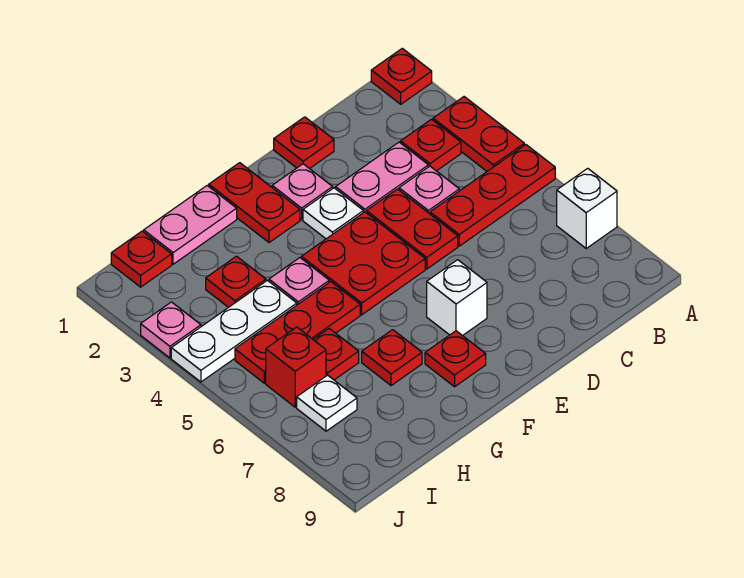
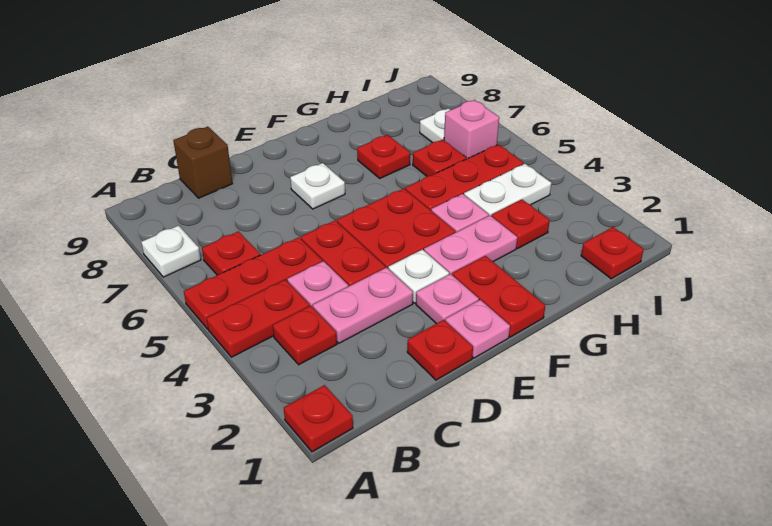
red 1x2 plate [433,97,524,171] -> red 1x2 plate turned to [207,280,310,357]
white 1x1 brick [557,168,617,248] -> white 1x1 plate [141,226,201,277]
none -> brown 1x1 brick [173,127,233,198]
white 1x1 brick [427,260,487,336] -> white 1x1 plate [290,163,345,209]
red 1x1 plate [425,331,486,387] -> red 1x1 plate moved to [202,231,260,275]
pink 1x2 plate [144,186,237,264] -> pink 1x2 plate moved to [424,216,517,275]
white 1x3 plate [171,280,297,382] -> white 1x2 plate [464,164,551,216]
red 1x1 brick [266,327,326,407] -> pink 1x1 brick [444,100,499,159]
pink 1x1 plate [141,302,201,358] -> pink 1x1 plate moved to [445,300,510,358]

